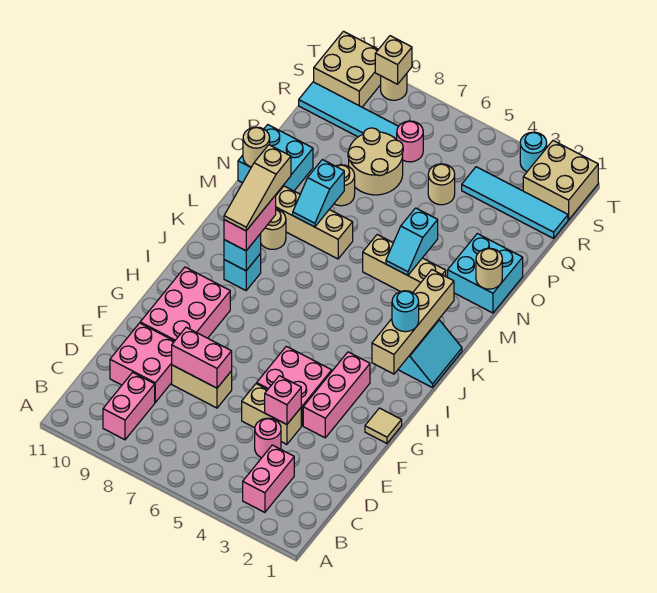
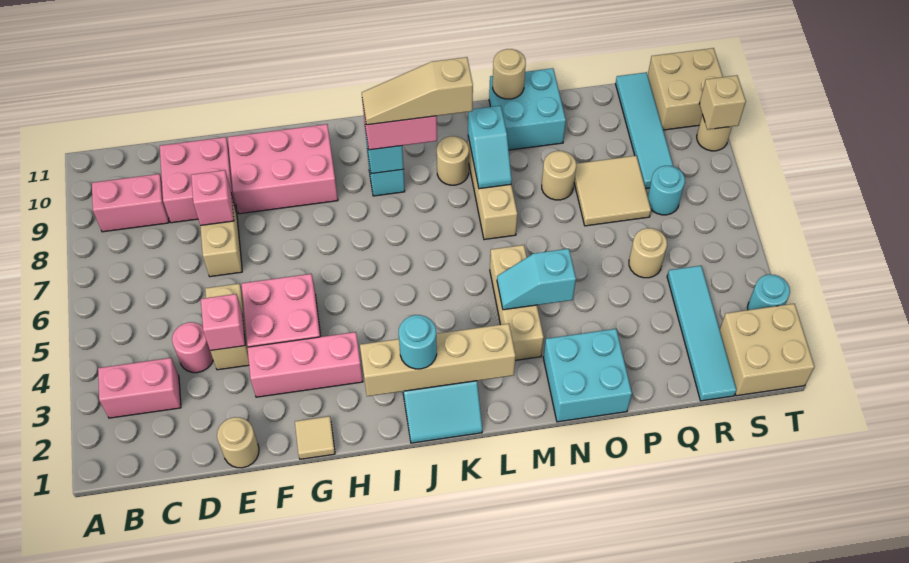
pink 1x2 brick [172,327,232,388] -> pink 1x1 brick [191,170,234,226]
cyan 1x2 slope [293,160,344,227] -> cyan 1x2 slope turned to [468,106,512,189]
tan 1x1 round brick [476,248,502,289] -> tan 1x1 round brick moved to [217,417,259,468]
tan 2x2 round brick [348,128,403,195] -> tan 2x2 tile [574,156,651,226]
pink 1x1 round brick [397,121,423,162] -> cyan 1x1 round brick [648,166,685,215]

